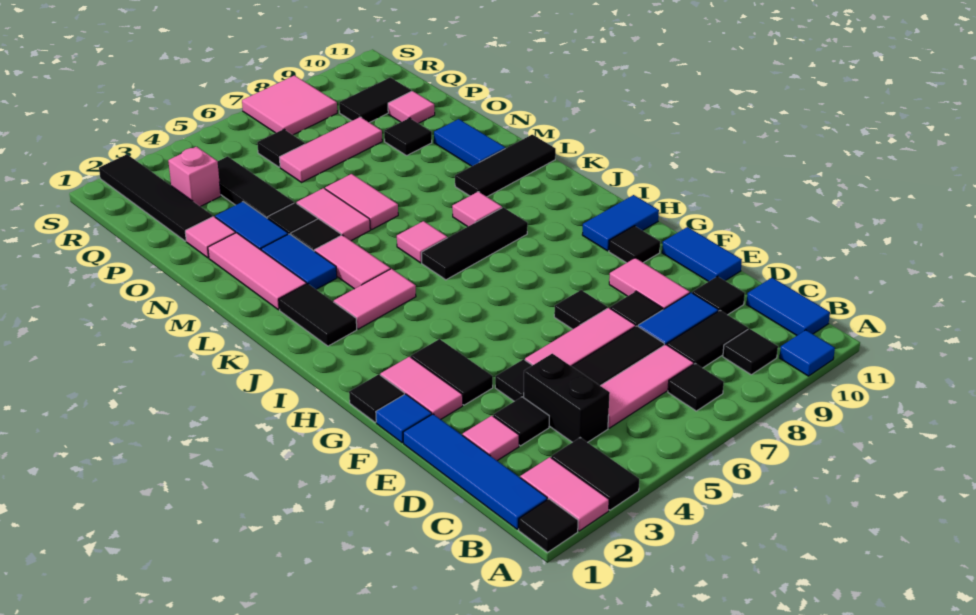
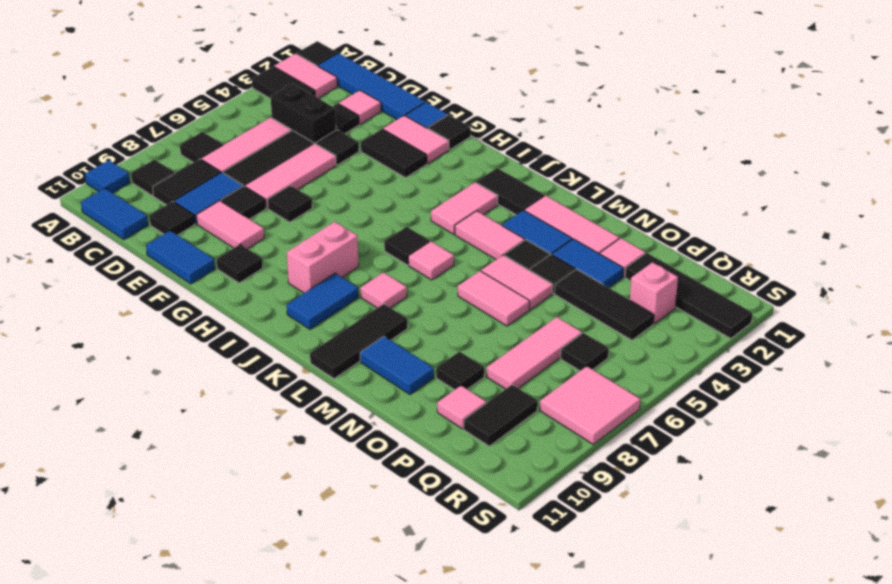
blue 1x2 tile [582,195,659,251] -> blue 1x2 tile moved to [287,273,358,329]
none -> pink 1x2 brick [287,222,358,293]
black 1x3 tile [422,207,528,280] -> black 1x1 tile [384,227,430,265]

